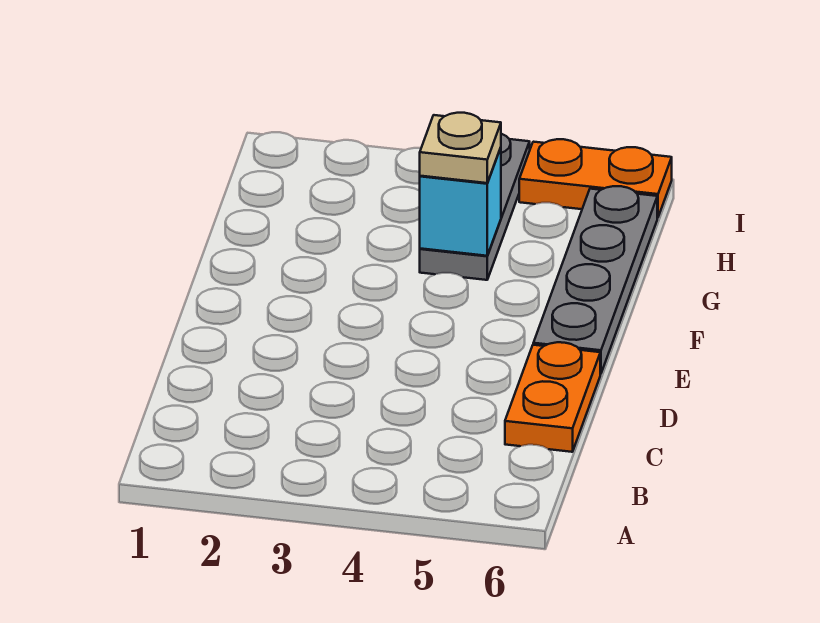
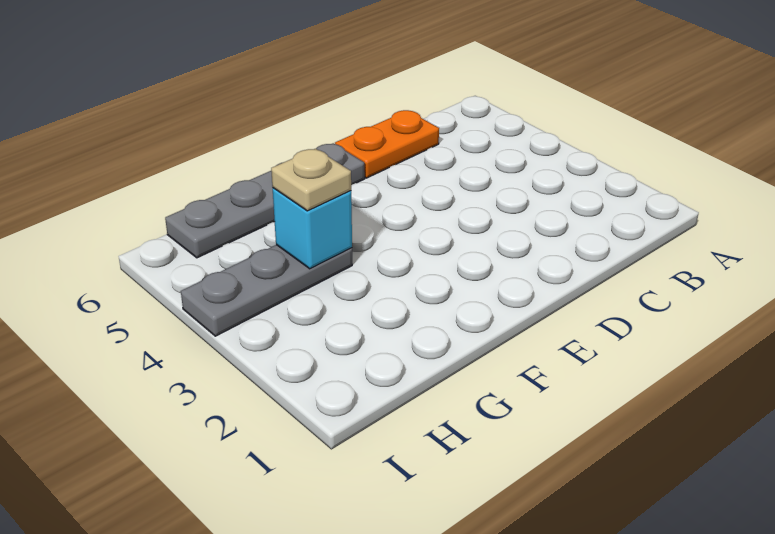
orange 1x2 plate [519,139,672,218] -> none

